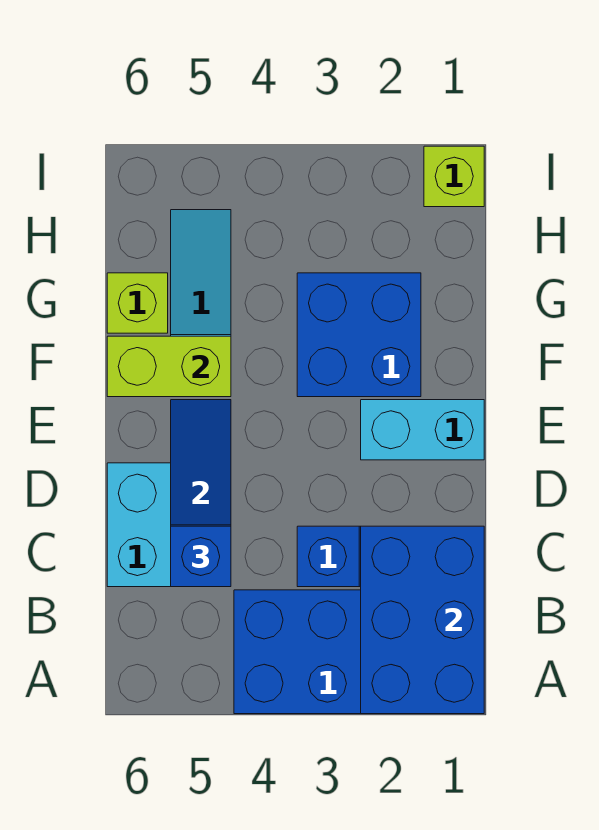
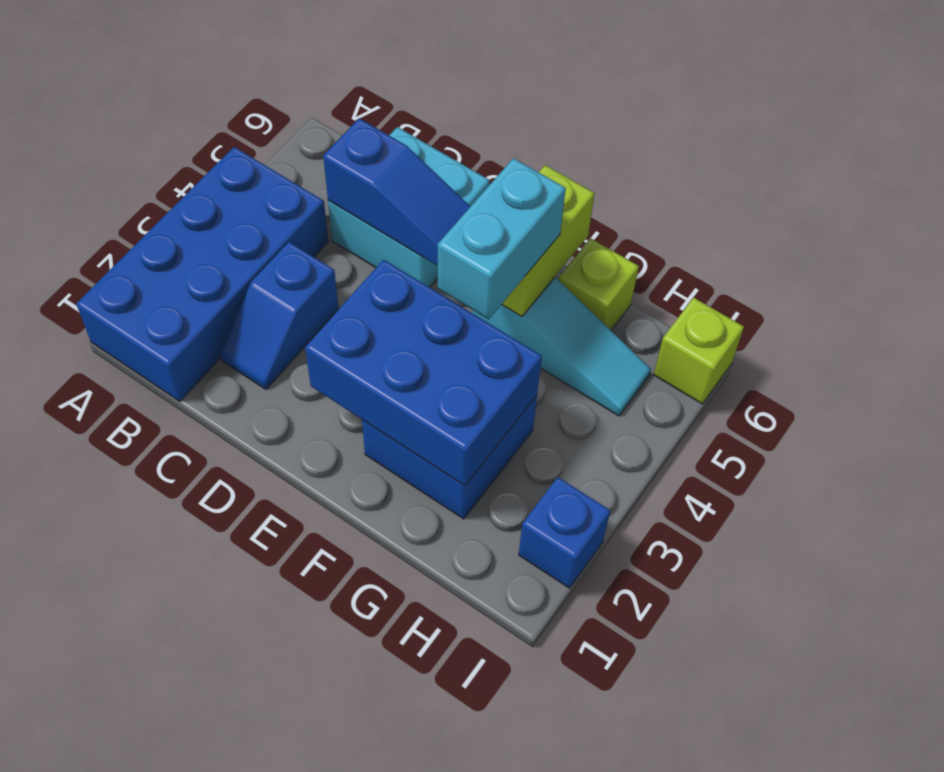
blue 2x3 brick [361,526,484,714] -> blue 2x3 brick moved to [305,260,542,486]
blue 1x1 brick [171,526,231,587] -> blue 1x1 brick moved to [519,477,610,588]
cyan 1x2 brick [361,400,484,460] -> cyan 1x2 brick moved to [438,158,566,319]
lime 1x1 brick [424,146,484,207] -> lime 1x1 brick moved to [654,298,744,404]

